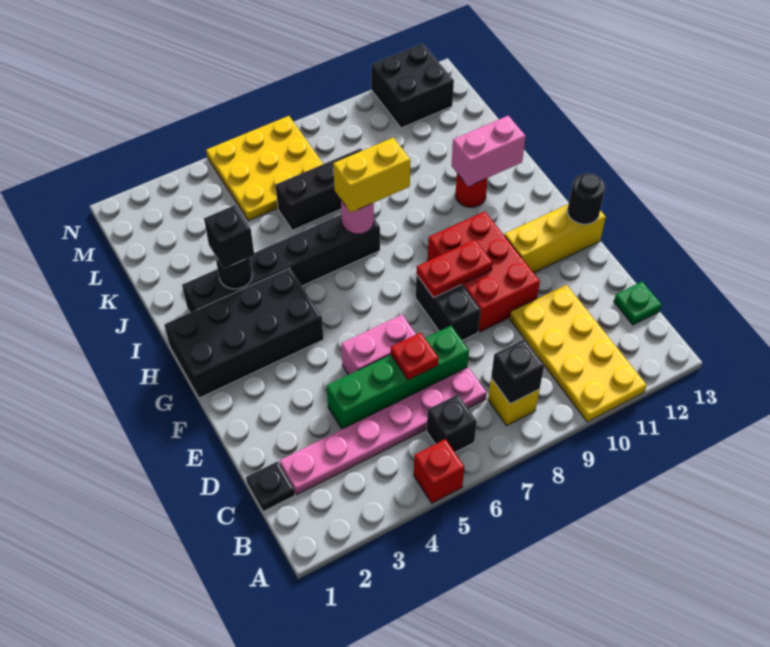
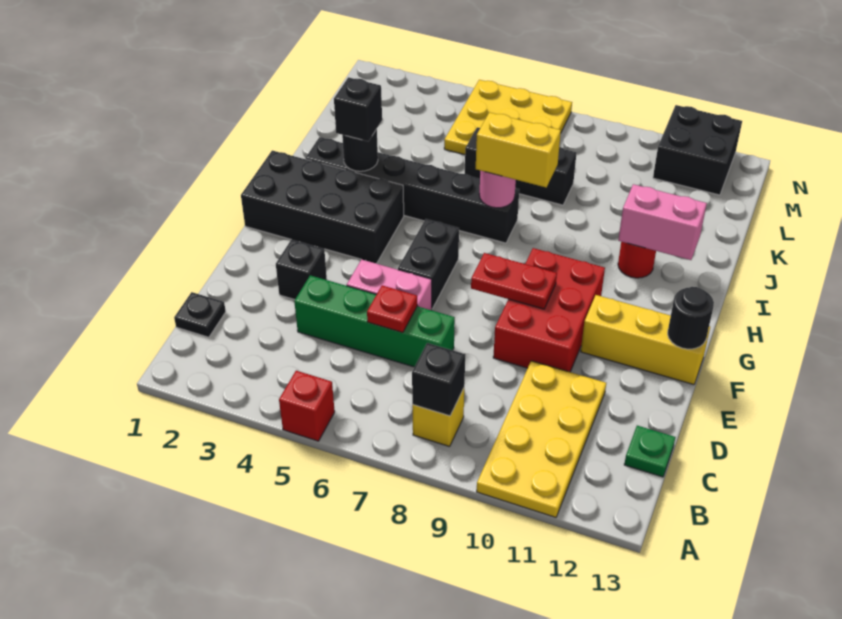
black 1x1 brick [427,395,477,452] -> black 1x1 brick moved to [276,240,327,300]
pink 1x6 plate [280,367,486,494] -> none
black 1x2 brick [416,275,481,340] -> black 1x2 brick moved to [398,219,459,309]

